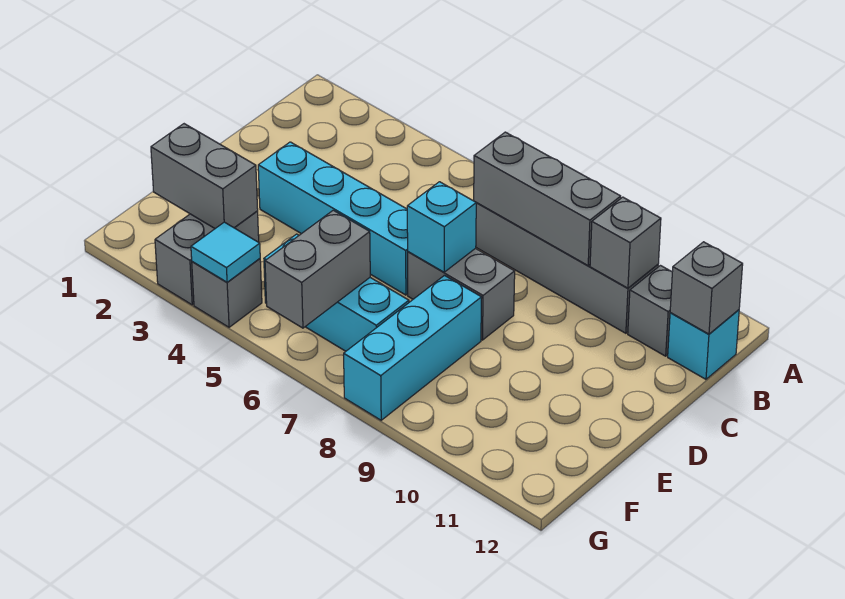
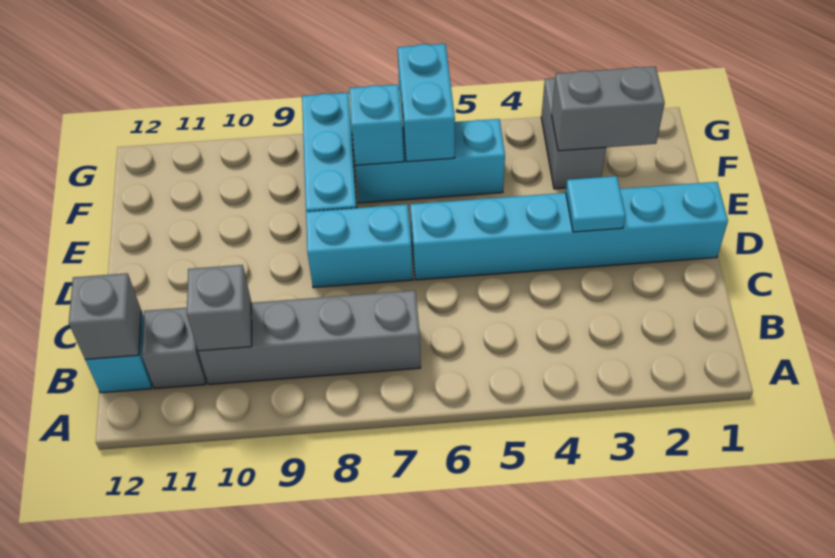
grey 1x3 brick [474,132,621,266] -> none
cyan 1x4 brick [258,142,408,295] -> cyan 1x6 brick [410,182,728,280]
grey 1x2 brick [408,248,515,340] -> cyan 1x2 brick [306,204,413,288]
cyan 1x1 brick [407,182,476,272] -> cyan 1x1 brick moved to [349,85,404,165]
grey 1x2 brick [265,210,370,328] -> cyan 1x2 brick [398,44,455,162]
grey 1x1 brick [192,259,262,327] -> none
cyan 1x1 tile [191,222,260,282] -> cyan 1x1 tile moved to [566,176,625,232]

